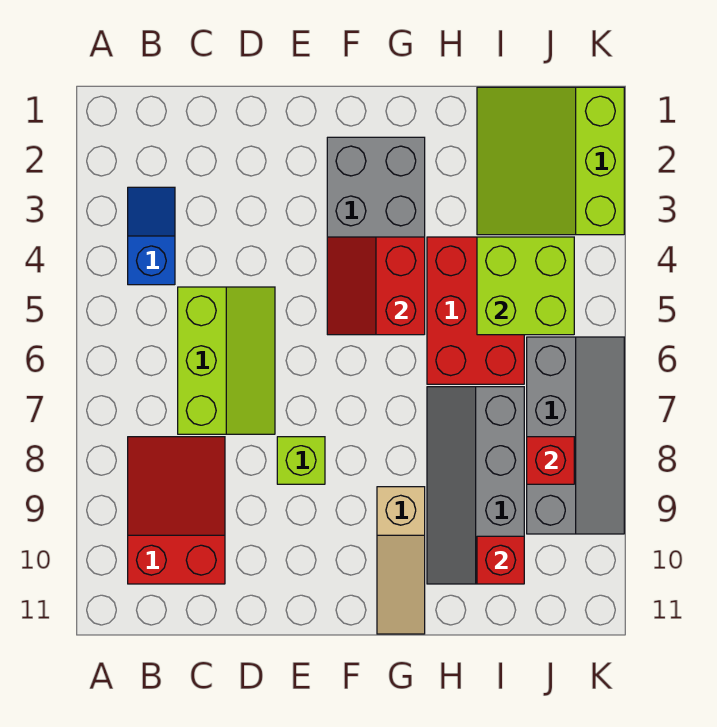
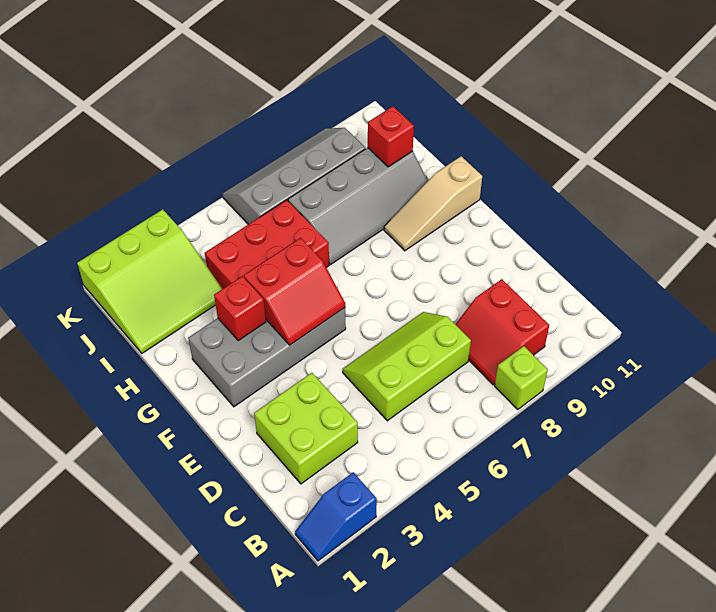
blue 1x2 slope [128,187,175,285] -> blue 1x2 slope moved to [295,472,377,561]
red 2x3 slope [128,437,225,584] -> red 2x2 slope [455,279,549,385]
lime 1x1 brick [277,437,325,484] -> lime 1x1 brick moved to [495,346,548,410]
tan 1x3 slope [377,487,425,634] -> tan 1x3 slope turned to [384,156,482,251]
lime 2x2 brick [477,237,574,335] -> lime 2x2 brick moved to [254,373,358,484]
red 1x1 brick [527,437,574,484] -> red 1x1 brick moved to [214,276,266,340]

